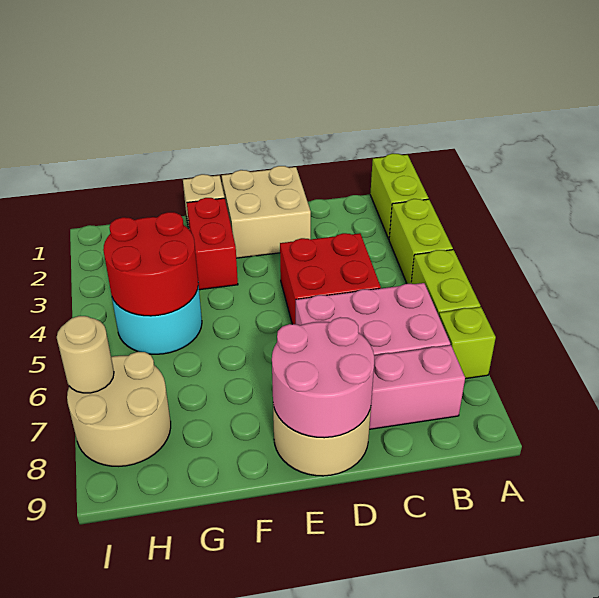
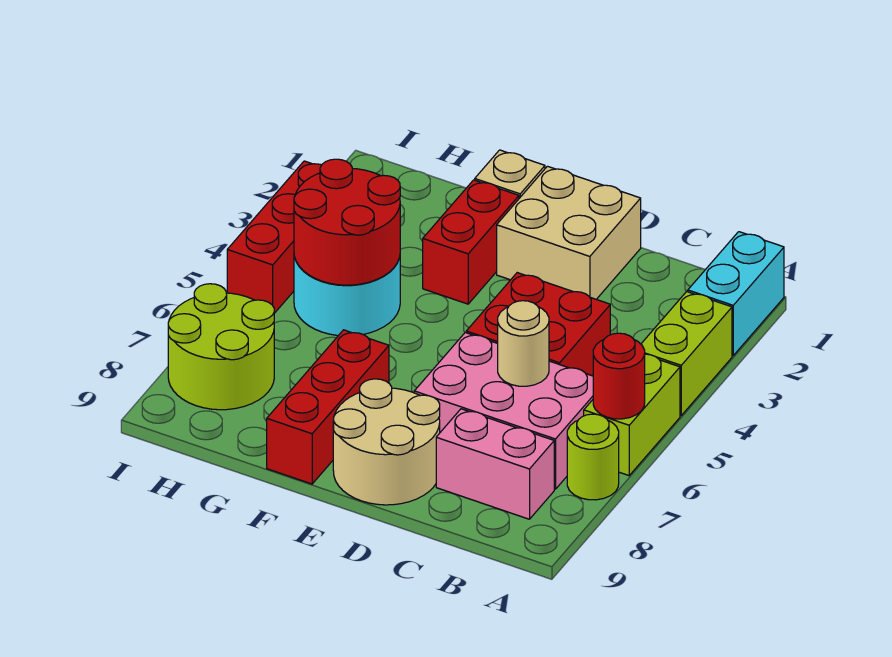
lime 1x2 brick [370,153,429,239] -> cyan 1x2 brick [688,232,784,356]
none -> red 1x1 round brick [593,333,645,419]
lime 1x1 brick [439,307,496,379] -> lime 1x1 round brick [567,414,619,500]
pink 2x2 round brick [272,317,374,438] -> none
none -> red 1x3 brick [267,330,389,484]
tan 2x2 round brick [67,352,171,466] -> lime 2x2 round brick [168,284,274,410]
none -> red 1x3 brick [227,161,321,313]
tan 1x1 round brick [57,316,114,393] -> tan 1x1 round brick moved to [498,301,549,386]

